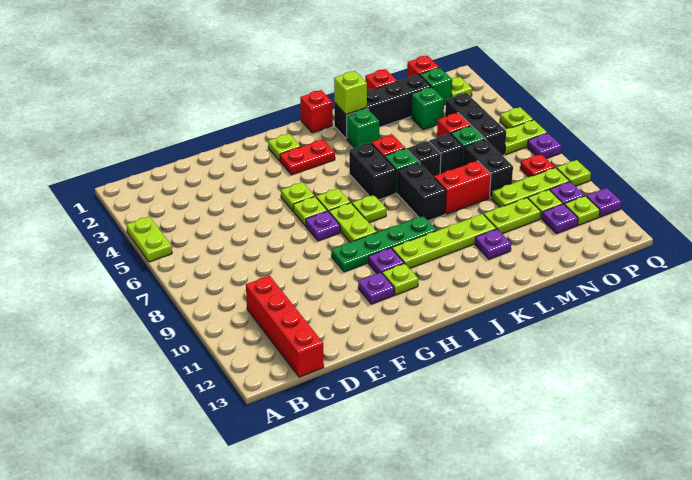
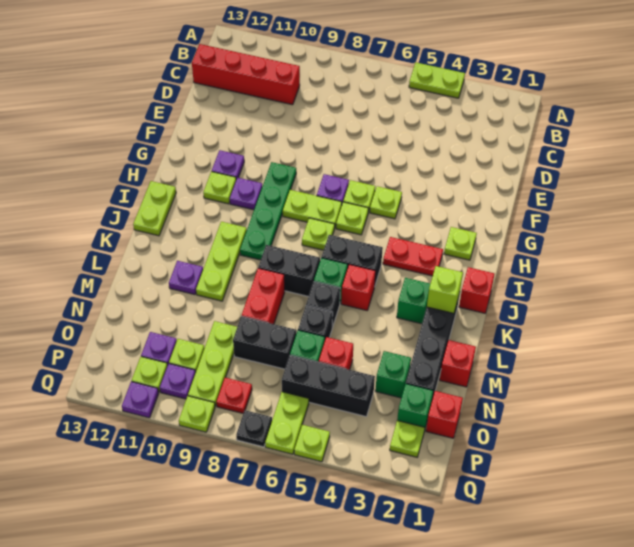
red 1x2 plate [280,139,335,175] -> red 1x2 plate turned to [383,237,443,276]
lime 1x4 plate [392,214,496,268] -> lime 1x3 plate [196,222,247,301]
lime 1x2 plate [483,198,541,234] -> lime 1x2 plate moved to [133,181,176,236]
purple 1x1 plate [527,133,562,159] -> black 1x1 plate [236,410,272,447]

